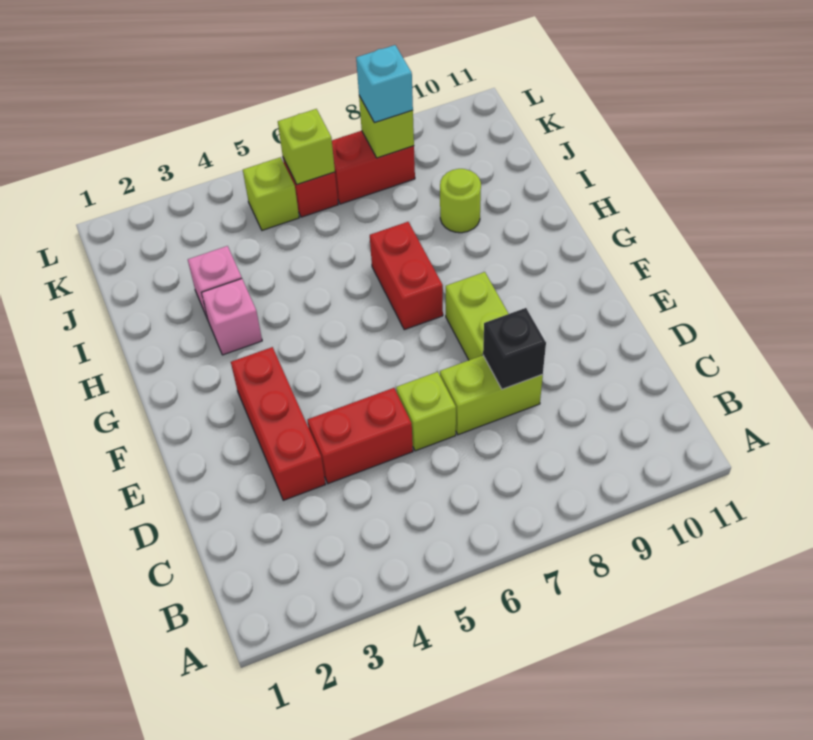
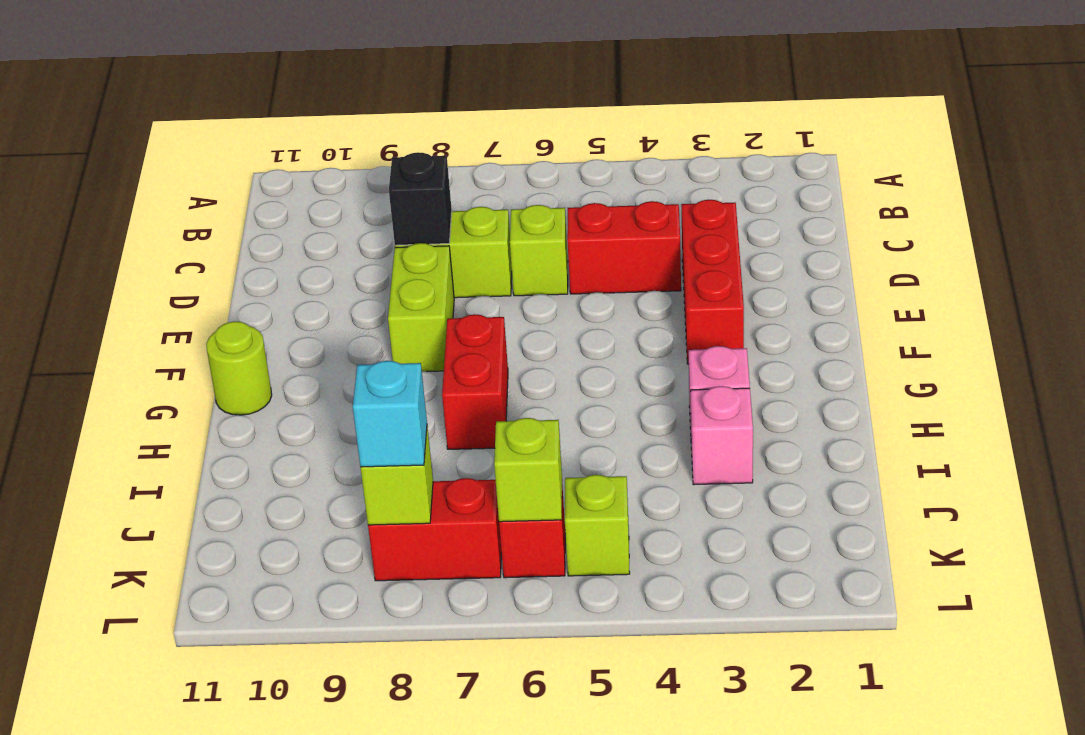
lime 1x1 round brick [440,169,481,233] -> lime 1x1 round brick moved to [206,321,272,415]

